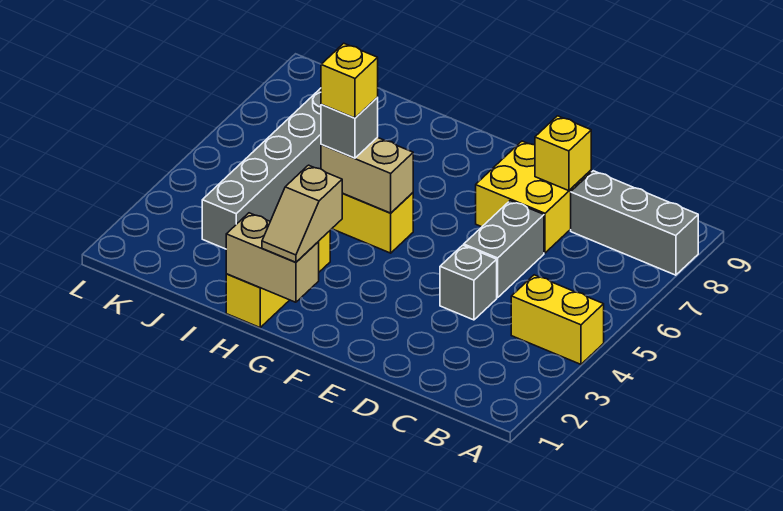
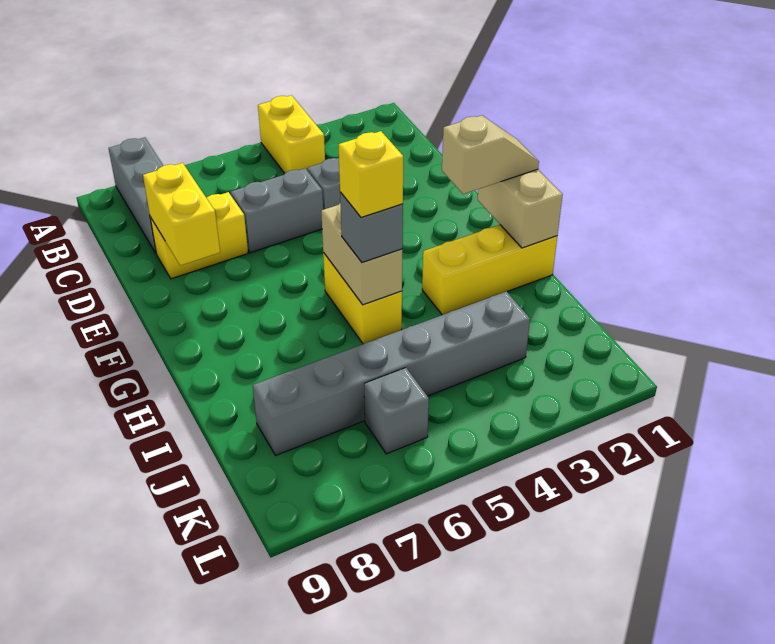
yellow 2x2 brick [476,141,591,253] -> yellow 1x2 brick [150,192,248,279]
yellow 1x1 brick [535,116,591,191] -> yellow 1x2 brick [143,163,220,265]
none -> grey 1x1 brick [364,368,429,454]

